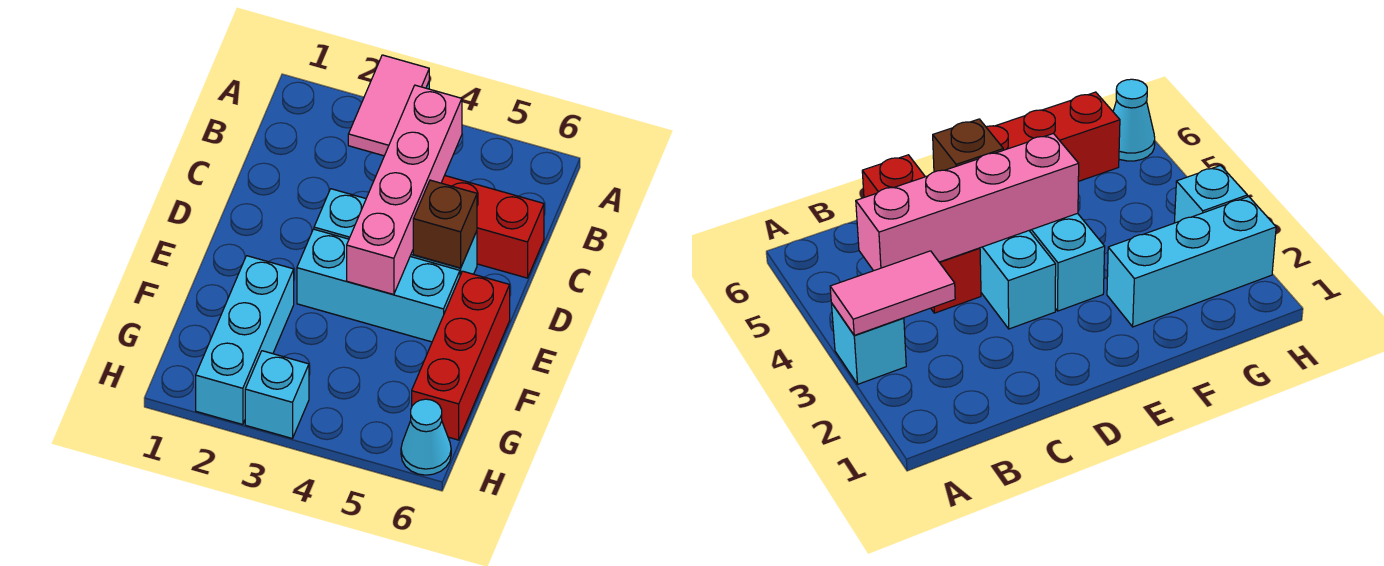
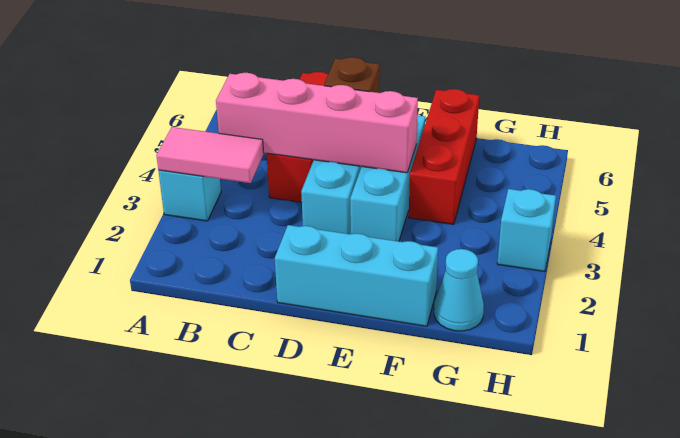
red 1x3 brick [412,271,510,440] -> red 1x3 brick turned to [409,89,479,224]
cyan 1x3 brick [196,256,294,425] -> cyan 1x3 brick moved to [275,225,438,326]
cyan 1x1 cone [401,399,451,475] -> cyan 1x1 cone moved to [434,249,484,331]

